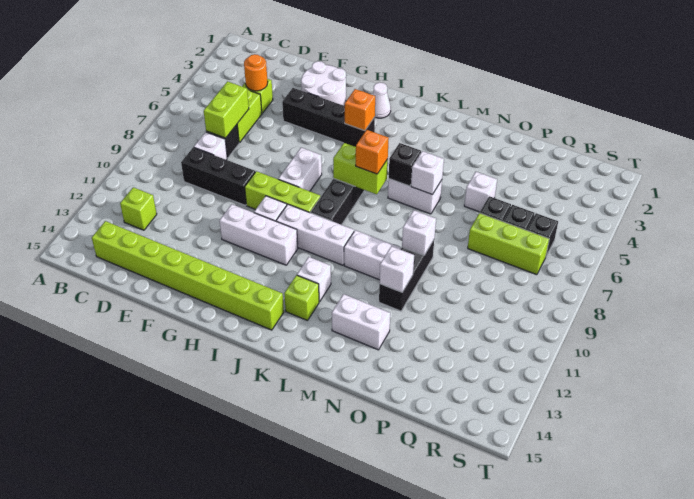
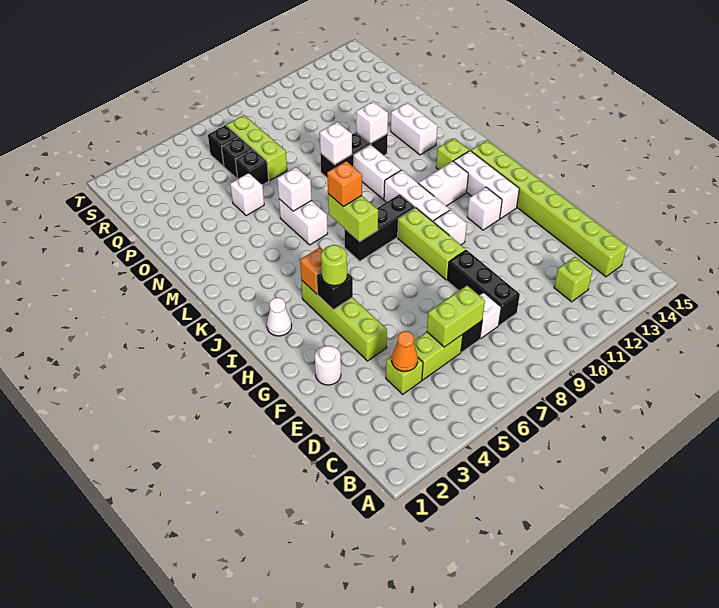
orange 1x1 round brick [244,54,268,91] -> orange 1x1 cone [392,331,418,371]
white 2x2 round brick [301,61,346,106] -> white 1x1 round brick [315,346,341,385]
black 1x4 brick [282,88,375,147] -> lime 1x4 brick [301,280,387,361]
white 1x3 brick [219,204,298,265] -> white 1x3 brick moved to [454,151,519,219]
none -> lime 1x1 round brick [321,245,347,286]
white 1x2 brick [278,148,322,191] -> white 1x2 brick moved to [418,161,468,206]
white 1x1 brick [297,257,331,302] -> white 1x1 brick moved to [467,187,502,230]
black 1x1 brick [389,143,421,186] -> black 1x1 brick moved to [317,272,353,310]

